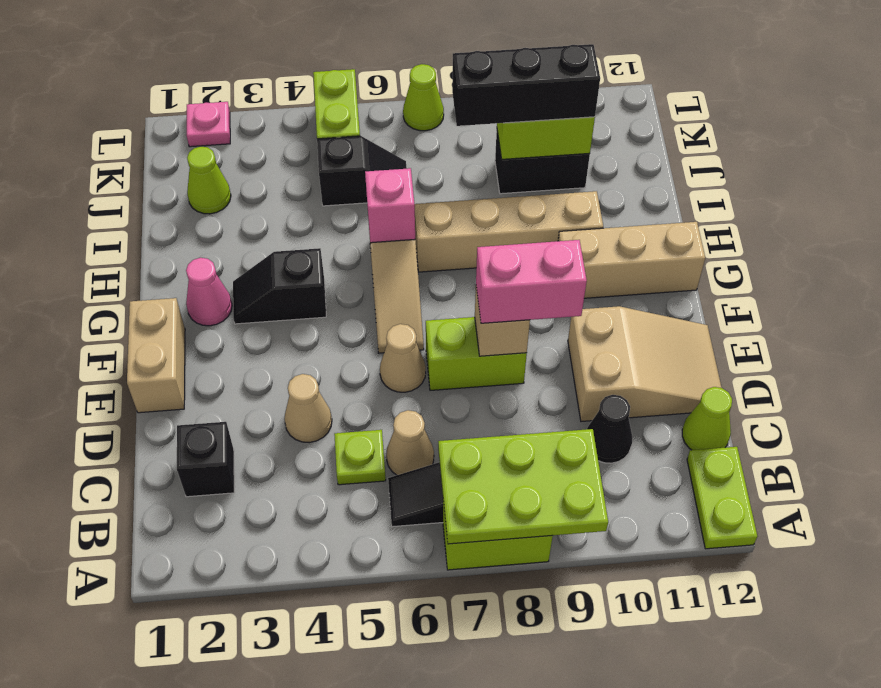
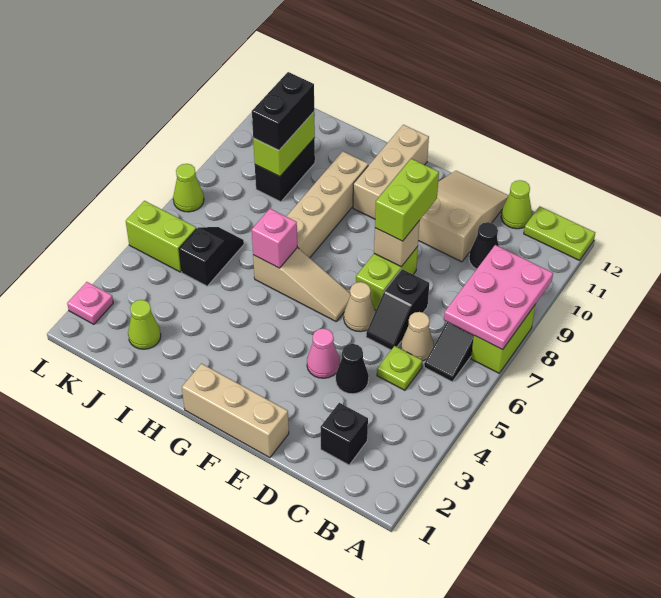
lime 2x3 plate [438,429,608,544] -> pink 2x3 plate [444,245,553,350]
tan 1x1 cone [284,374,332,443] -> black 1x1 cone [336,344,369,394]
tan 1x2 brick [127,298,185,413] -> tan 1x3 brick [182,364,289,458]
pink 1x2 brick [476,240,587,323] -> lime 1x2 brick [375,159,439,241]
pink 1x1 cone [186,258,232,326] -> pink 1x1 cone moved to [307,328,339,378]
black 1x2 slope [233,248,326,324] -> black 1x2 slope moved to [366,269,429,350]
black 1x3 brick [452,44,600,126] -> black 1x2 brick [252,72,314,150]

